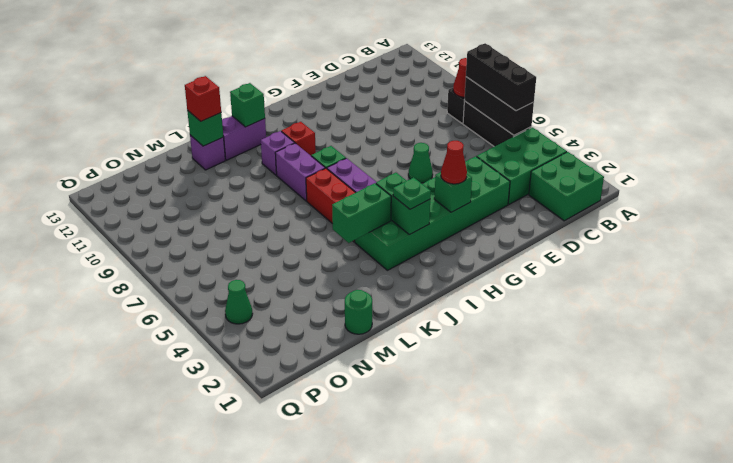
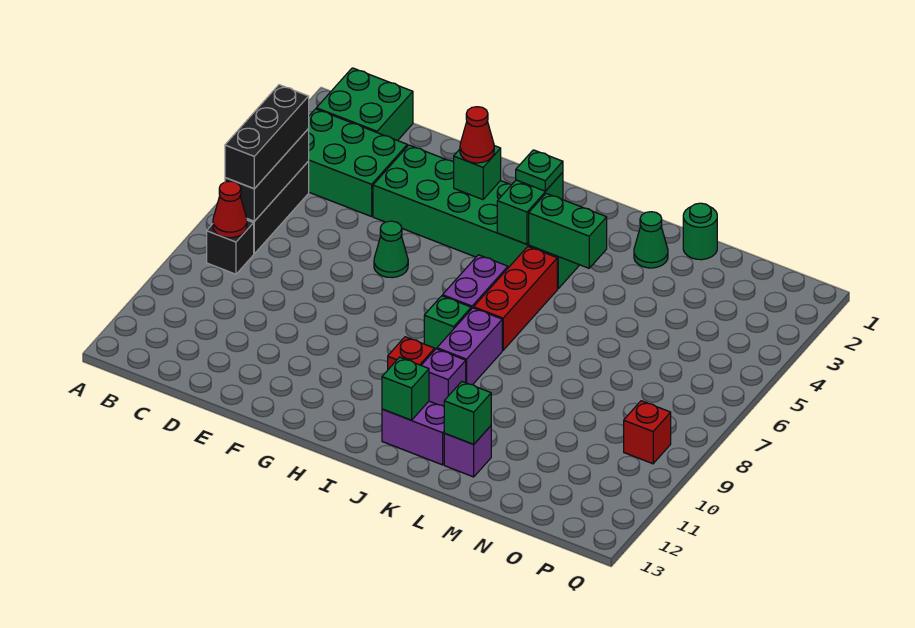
red 1x1 brick [185,76,221,121] -> red 1x1 brick moved to [624,401,671,464]
green 1x1 cone [225,280,253,324] -> green 1x1 cone moved to [634,212,668,268]

